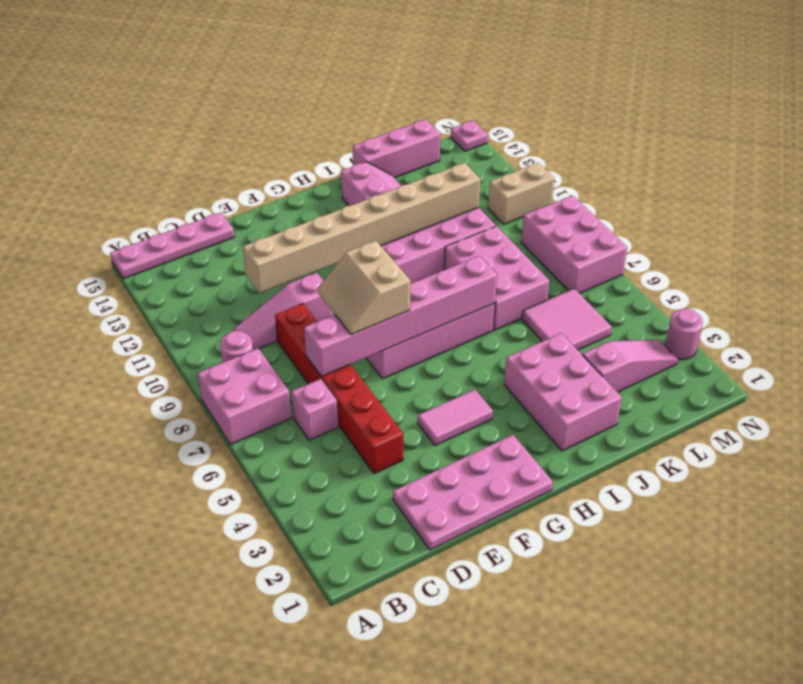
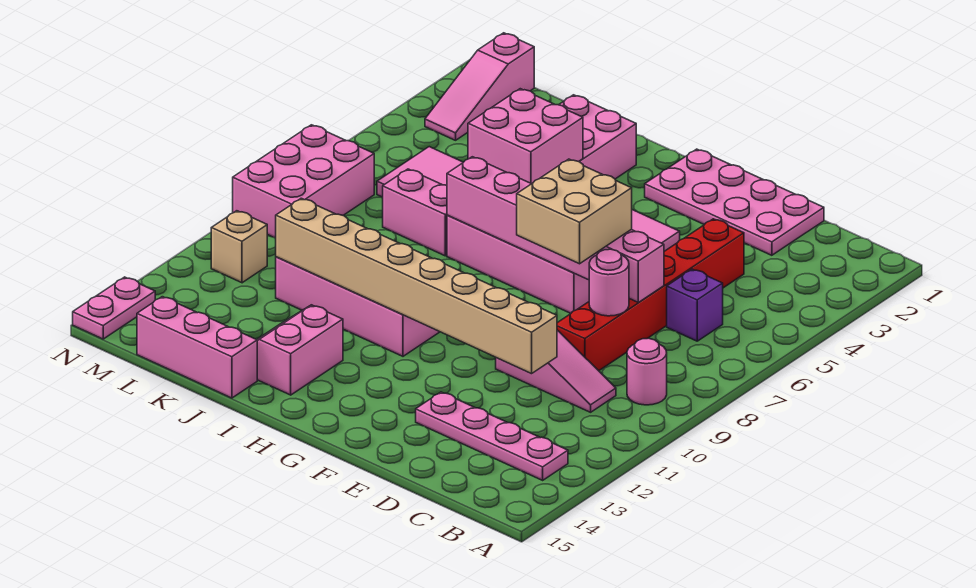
pink 2x2 brick [198,348,291,444] -> pink 2x2 brick moved to [468,89,583,184]
pink 1x4 plate [110,213,234,279] -> pink 1x4 plate moved to [416,392,568,480]
pink 1x1 brick [291,379,338,440] -> purple 1x1 brick [667,269,723,341]
tan 2x2 slope [318,241,410,335] -> tan 2x2 brick [517,159,632,264]
pink 2x3 brick [444,226,549,330] -> pink 1x2 brick [383,169,447,256]
pink 1x3 slope [582,340,678,392] -> pink 1x3 slope turned to [425,33,534,140]
tan 1x2 brick [488,163,554,224] -> tan 1x1 brick [211,211,267,283]
pink 1x1 round brick [665,308,703,359] -> pink 1x1 round brick moved to [589,249,629,316]
pink 1x1 plate [451,121,488,151] -> pink 1x2 plate [73,277,155,339]

